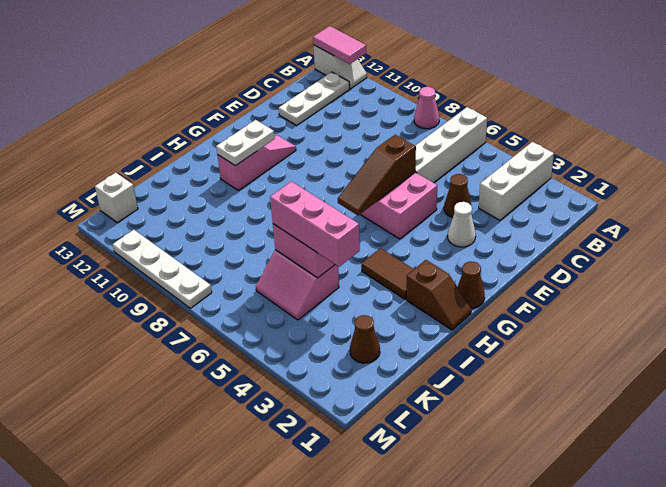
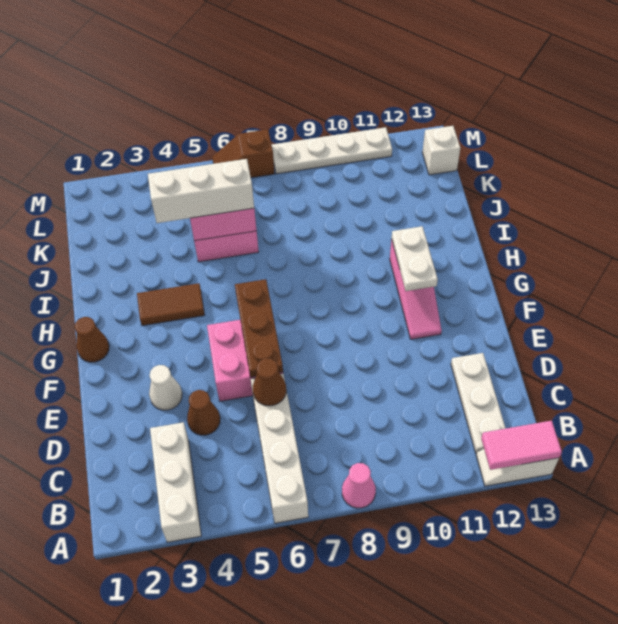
brown 1x3 slope [338,135,416,216] -> brown 1x3 plate [235,279,283,377]
brown 1x2 slope [406,260,471,330] -> brown 1x2 slope moved to [212,129,274,178]
pink 1x3 brick [270,181,360,267] -> white 1x3 brick [148,159,254,223]
brown 1x1 cone [350,315,380,363] -> brown 1x1 cone moved to [253,358,286,406]

